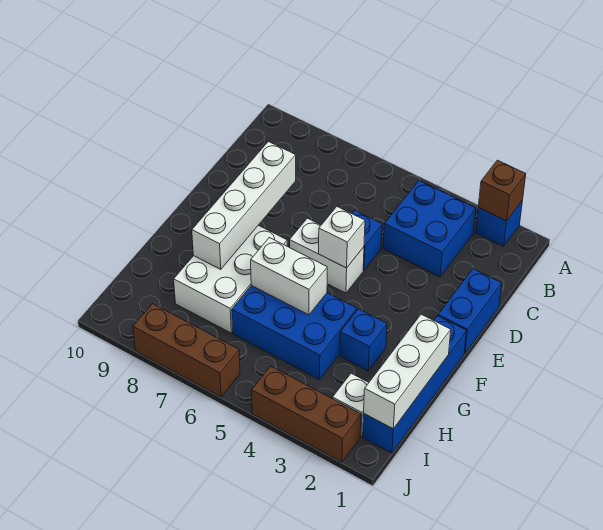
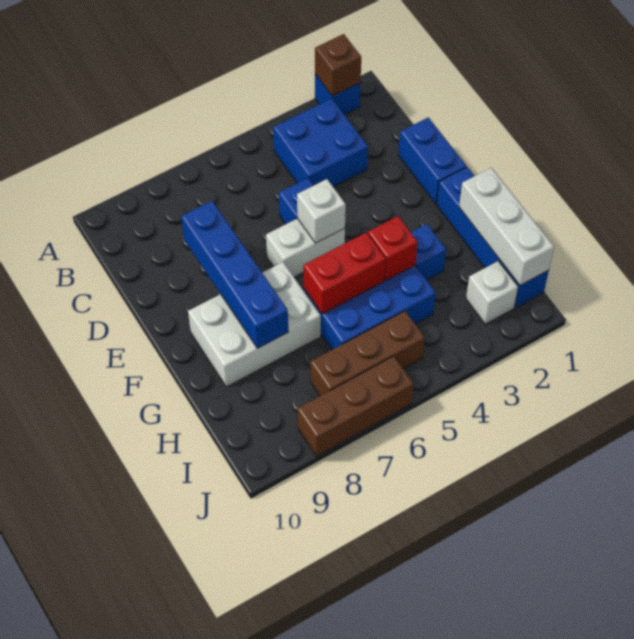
white 1x4 brick [192,141,296,269] -> blue 1x4 brick [181,201,288,348]
white 2x3 brick [174,225,287,333] -> white 2x3 brick turned to [188,262,321,387]
none -> red 1x1 brick [368,216,418,280]
white 1x2 brick [251,238,327,315] -> red 1x2 brick [303,232,386,314]
brown 1x3 brick [252,366,361,462] -> brown 1x3 brick moved to [310,311,425,396]

